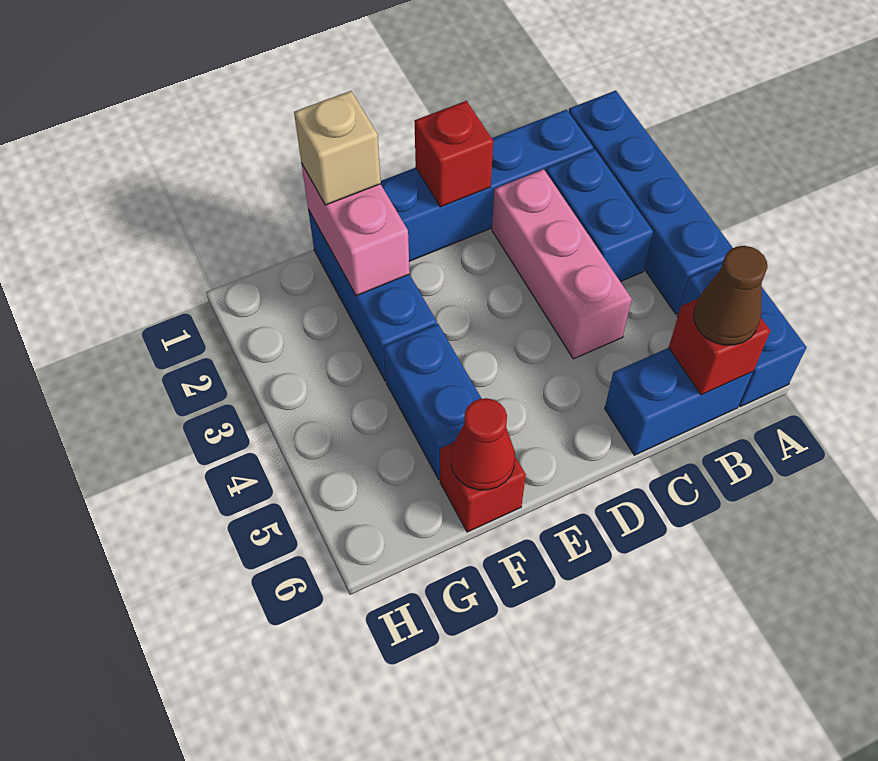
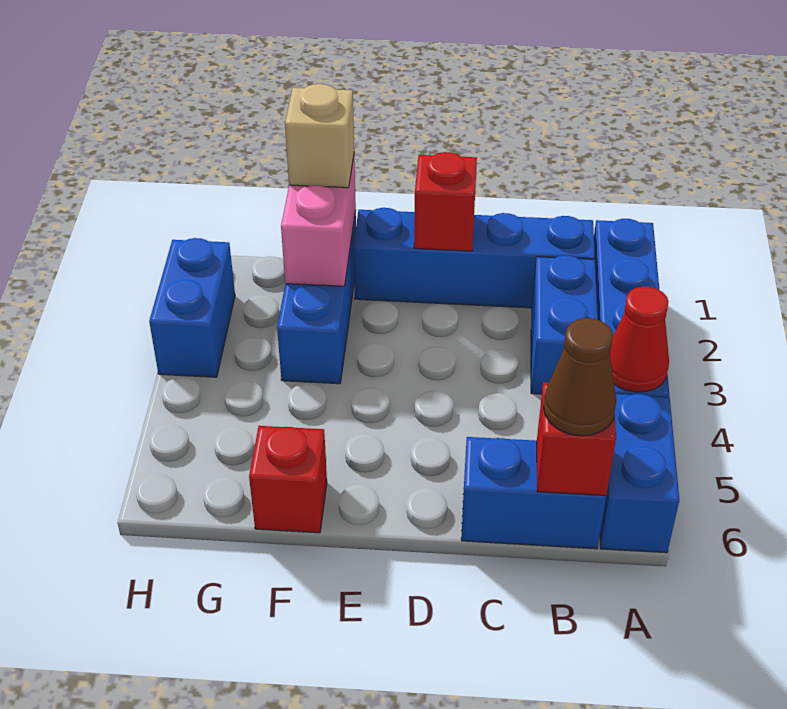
pink 1x3 brick [492,169,632,359] -> none
blue 1x2 brick [384,324,482,479] -> blue 1x2 brick moved to [149,238,235,377]
red 1x1 cone [451,398,515,490] -> red 1x1 cone moved to [610,287,669,392]

